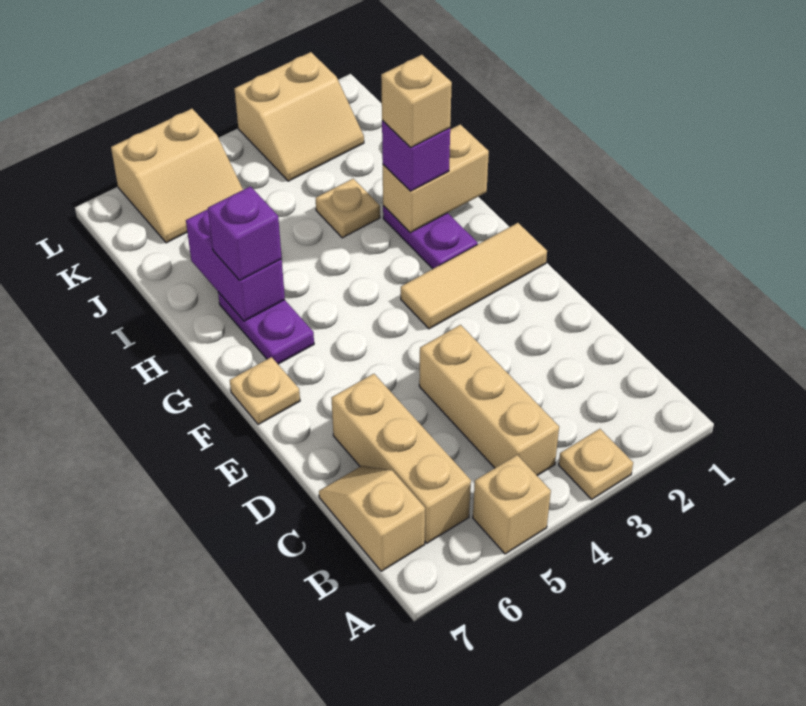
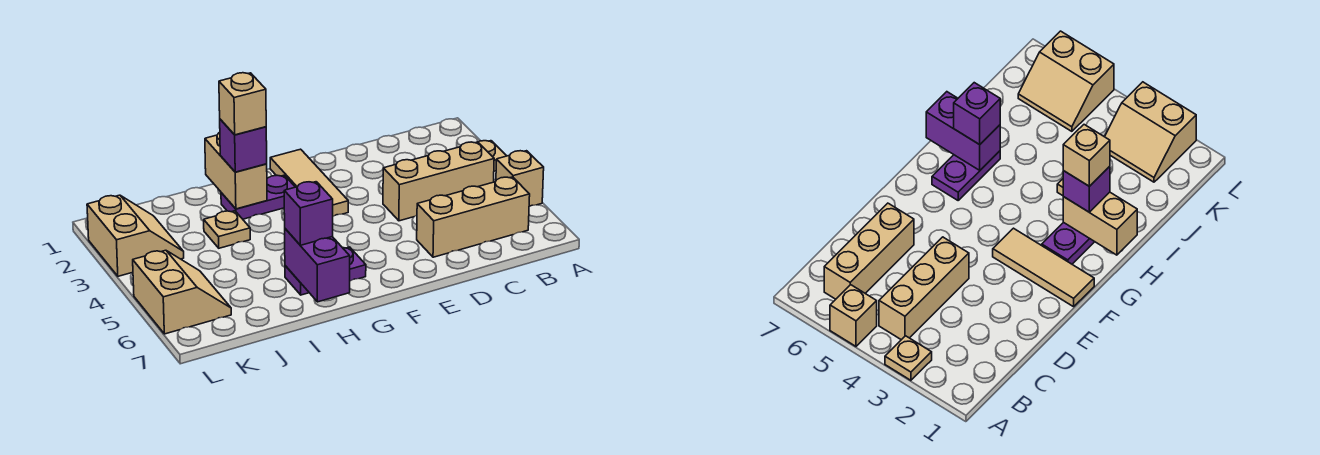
tan 1x2 slope [319,466,425,571] -> none
tan 1x1 plate [230,357,300,425] -> none
purple 1x2 brick [186,209,285,321] -> purple 1x2 brick turned to [285,229,350,302]

